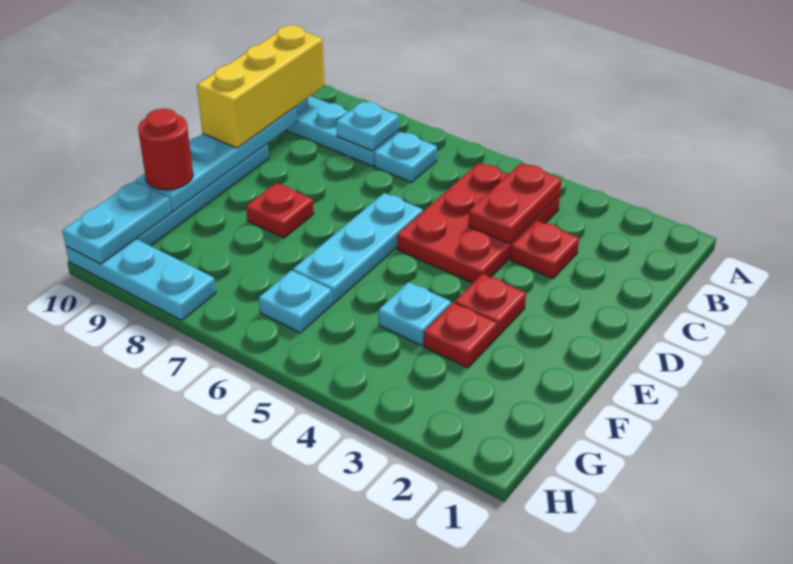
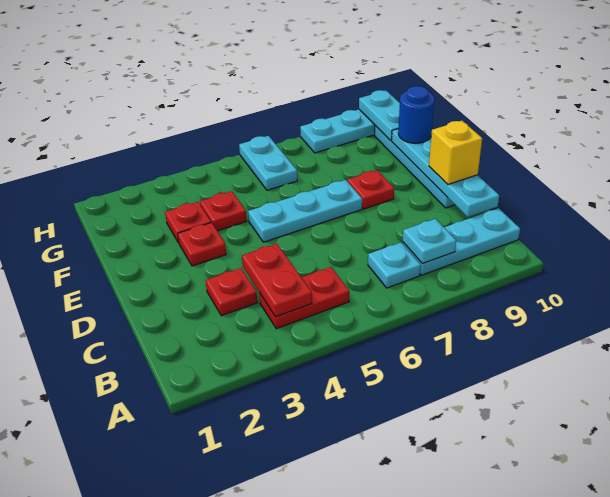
red 2x3 plate [397,163,560,283] -> red 1x2 plate [259,267,349,329]
yellow 1x3 brick [197,25,325,148] -> yellow 1x1 brick [429,121,482,184]
cyan 1x3 plate [293,193,423,303] -> cyan 1x3 plate turned to [248,180,362,242]
cyan 1x1 plate [379,282,451,346] -> red 1x1 plate [200,191,247,231]
red 1x1 round brick [138,109,193,190] -> blue 1x1 round brick [398,86,434,143]
cyan 1x1 plate [259,270,332,333] -> cyan 1x2 plate [239,136,297,190]

